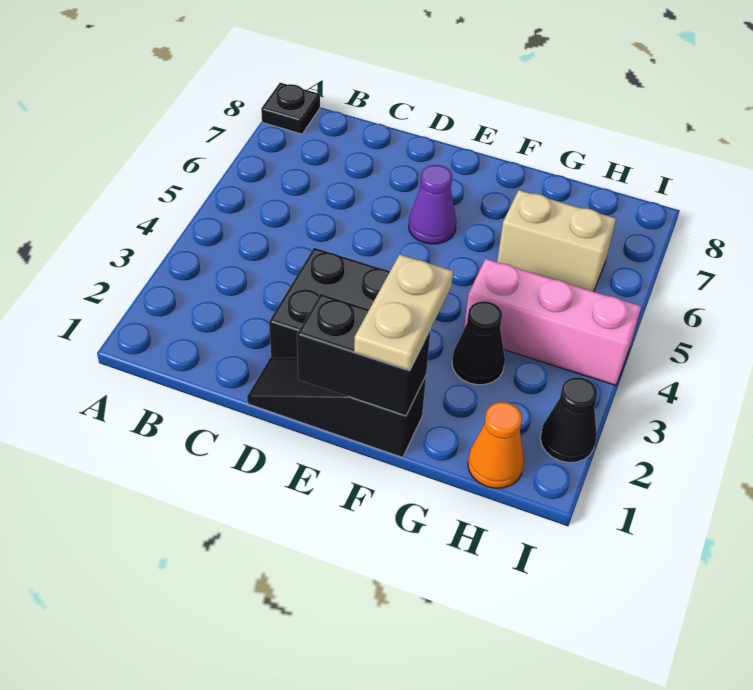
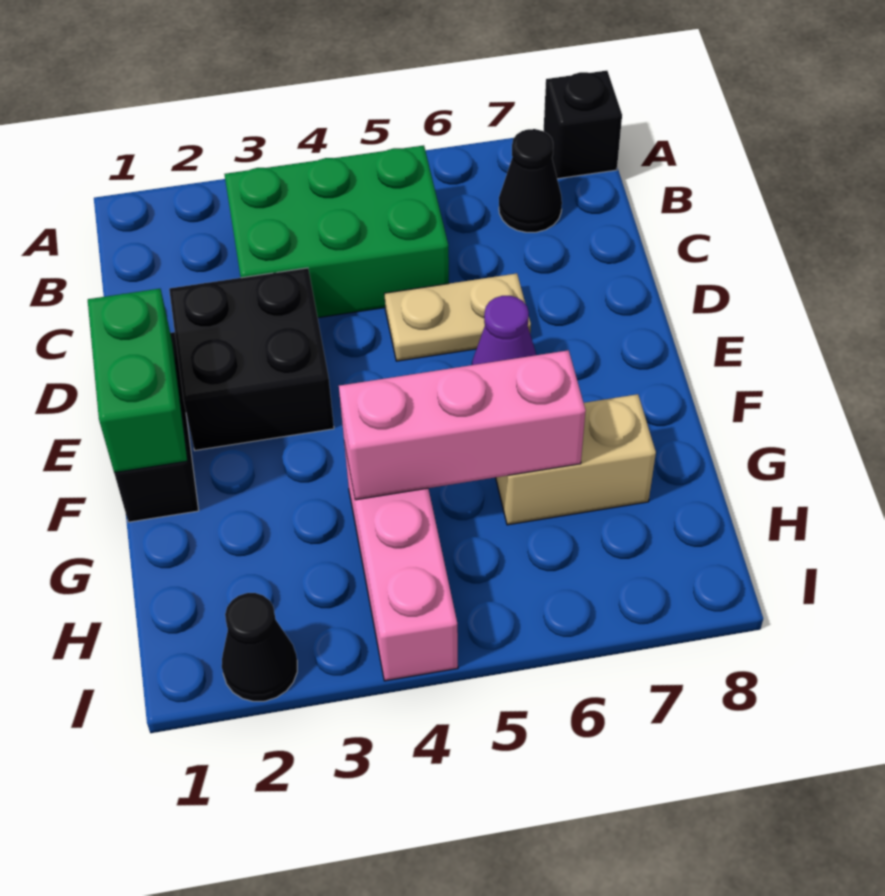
black 1x1 plate [261,83,320,134] -> black 1x1 brick [544,71,622,179]
none -> green 2x3 brick [224,145,449,318]
black 1x2 brick [297,294,431,416] -> green 1x2 brick [88,289,187,473]
tan 1x2 plate [354,254,453,370] -> tan 1x2 plate moved to [384,273,531,361]
black 1x1 cone [452,301,505,385] -> black 1x1 cone moved to [499,129,562,232]
none -> pink 1x3 brick [339,350,586,500]
tan 1x2 brick [497,190,616,291] -> tan 1x2 brick turned to [496,394,656,525]
orange 1x1 cone [468,402,524,488] -> none

